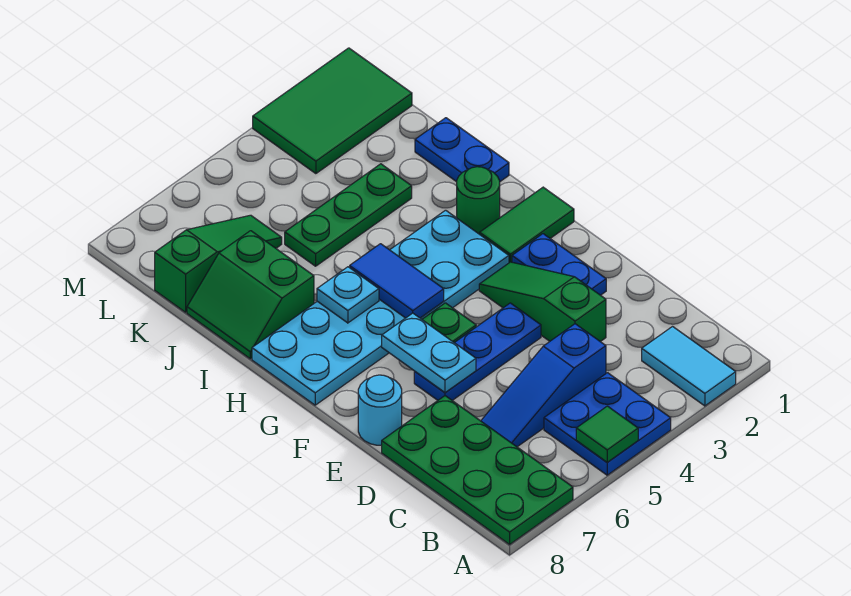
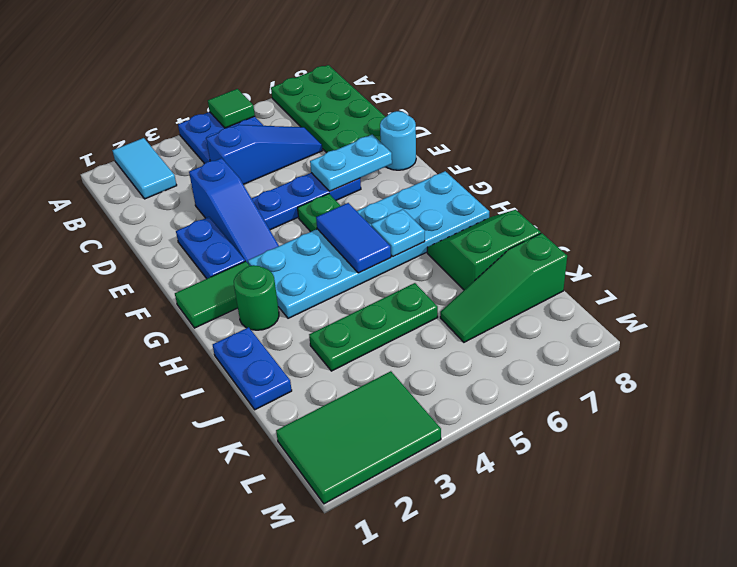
green 1x3 slope [479,262,606,342] -> blue 1x3 slope [189,158,279,263]
cyan 1x2 plate [382,313,476,393] -> cyan 1x2 plate turned to [310,135,392,191]
green 2x2 slope [187,231,314,359] -> green 2x2 slope turned to [427,210,541,290]

